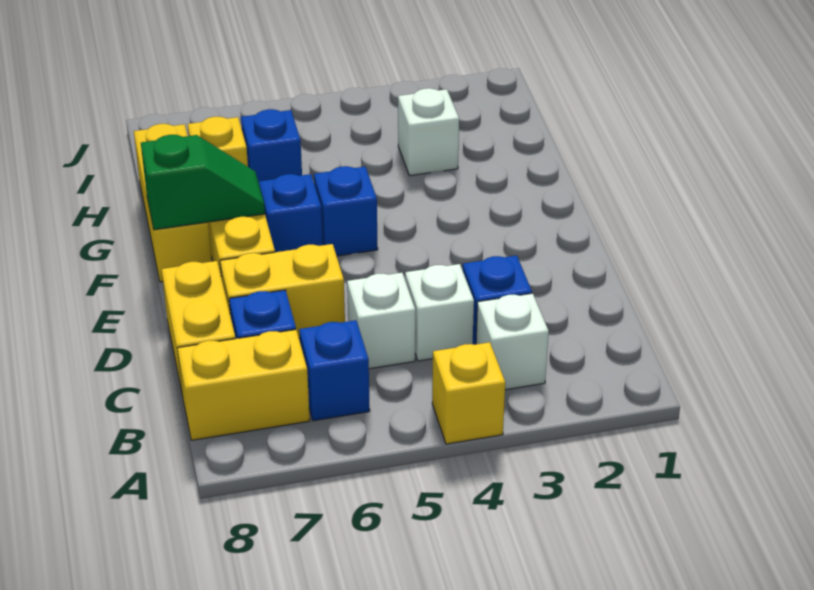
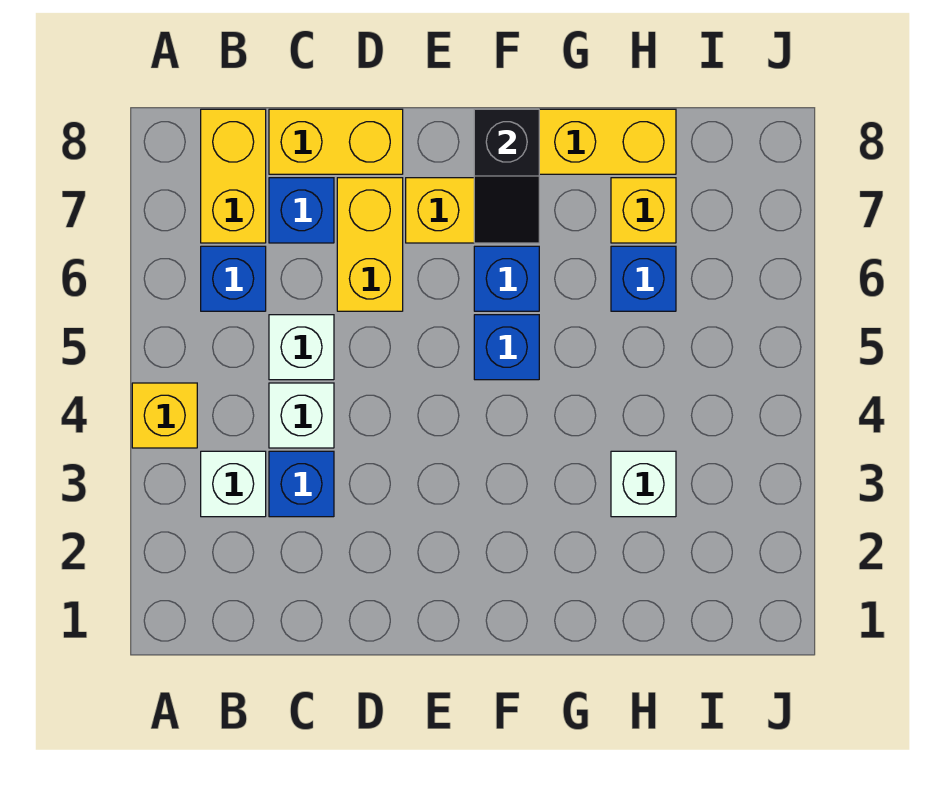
green 1x2 slope [141,135,265,230] -> black 1x2 slope [474,109,539,243]

